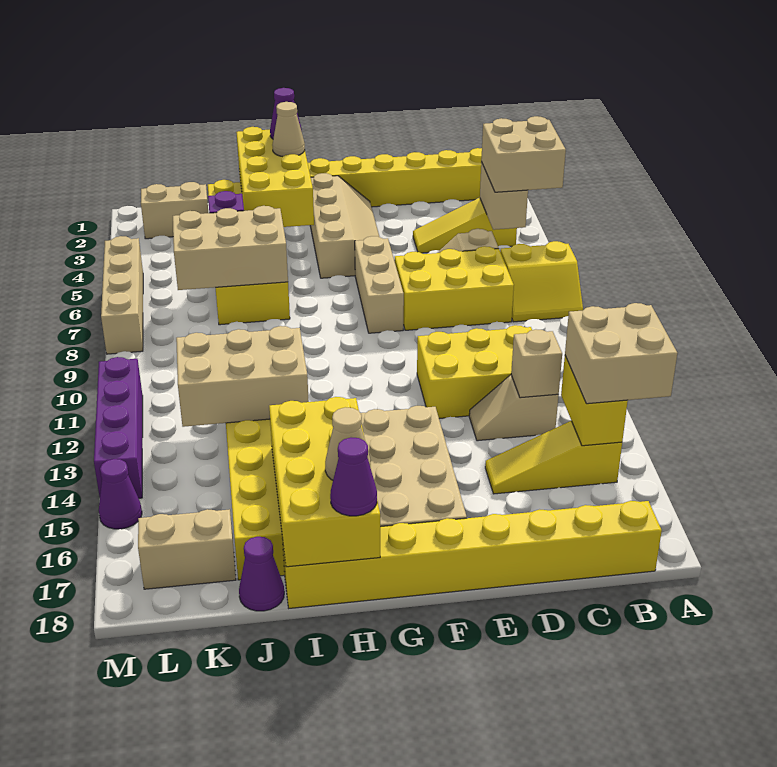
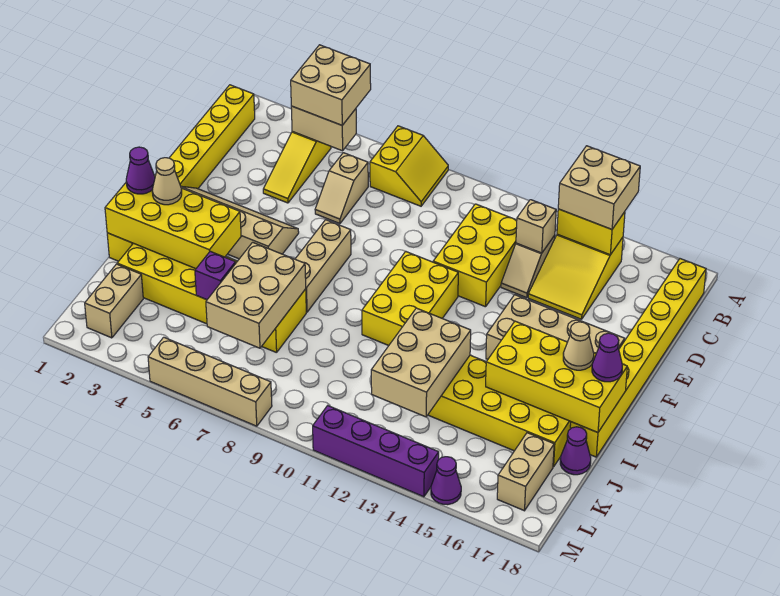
yellow 1x3 slope [485,421,622,494] -> yellow 2x3 slope [528,234,623,319]
yellow 2x3 brick [395,246,514,330] -> yellow 2x3 brick moved to [362,251,458,346]
tan 1x3 brick [355,236,404,333] -> tan 1x3 brick turned to [295,220,351,312]

